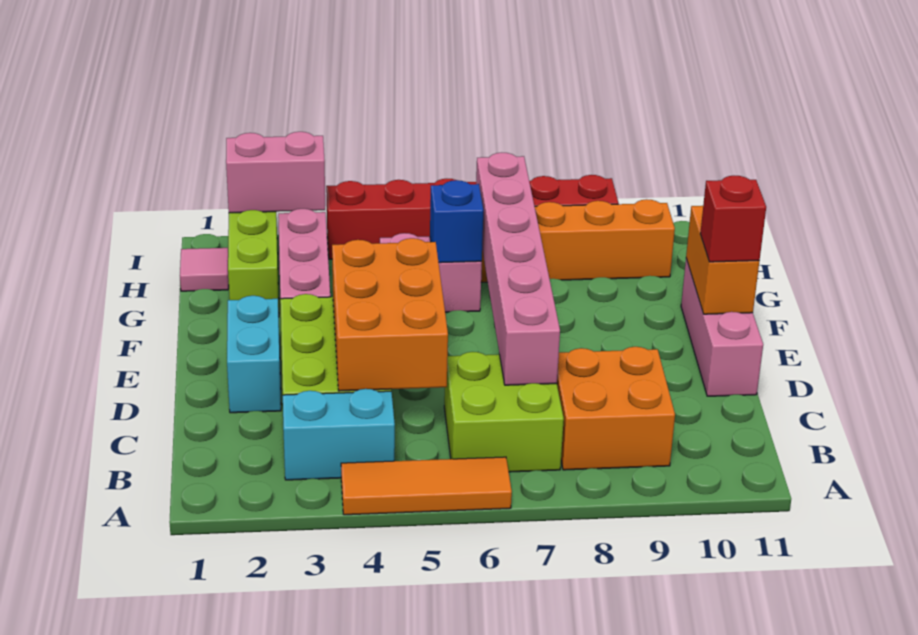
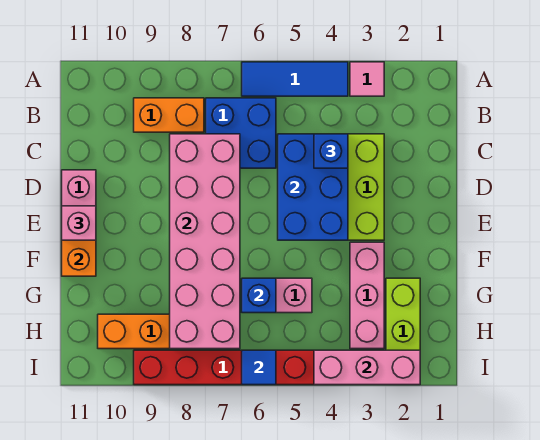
orange 1x3 tile [341,457,512,515] -> blue 1x3 tile [242,62,348,96]
cyan 1x2 brick [283,389,395,480] -> none
lime 2x2 brick [444,352,564,472] -> blue 2x2 brick [206,98,276,168]
orange 2x2 brick [557,347,675,470] -> orange 1x2 brick [134,98,204,132]
orange 2x3 brick [332,238,448,391] -> blue 2x3 brick [278,134,348,240]
none -> blue 1x1 brick [314,134,348,168]
pink 1x6 brick [476,153,560,385] -> pink 2x6 brick [170,134,240,349]
cyan 1x2 brick [227,296,281,413] -> none
red 1x1 brick [700,176,766,262] -> pink 1x1 brick [62,206,96,240]
pink 1x1 tile [180,248,229,291] -> pink 1x1 tile moved to [350,62,384,96]
pink 1x2 brick [226,132,325,213] -> pink 1x3 brick [314,350,420,385]
none -> blue 1x1 tile [242,350,276,385]

